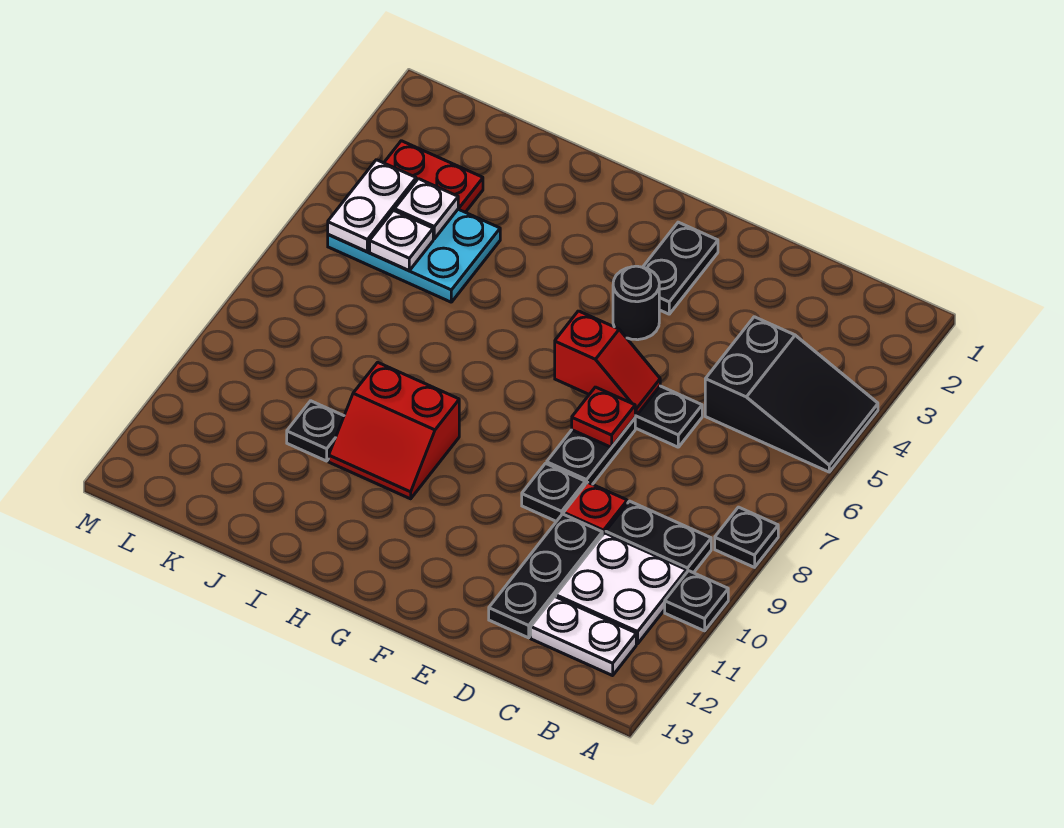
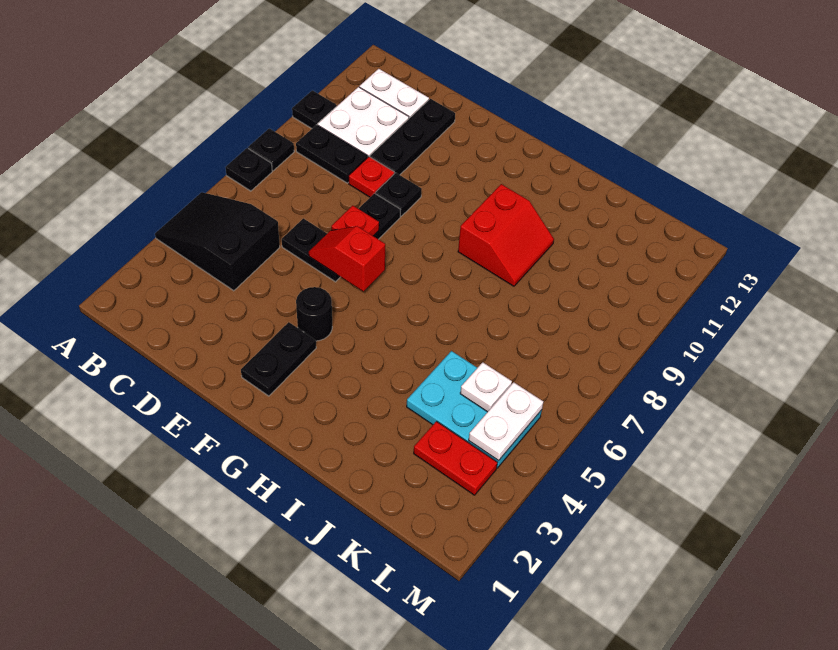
red 2x2 slope [329,362,459,499] -> red 2x2 slope turned to [458,184,554,286]
black 1x1 plate [287,401,344,461] -> black 1x1 plate moved to [225,148,272,191]
white 1x1 plate [394,179,458,239] -> none

